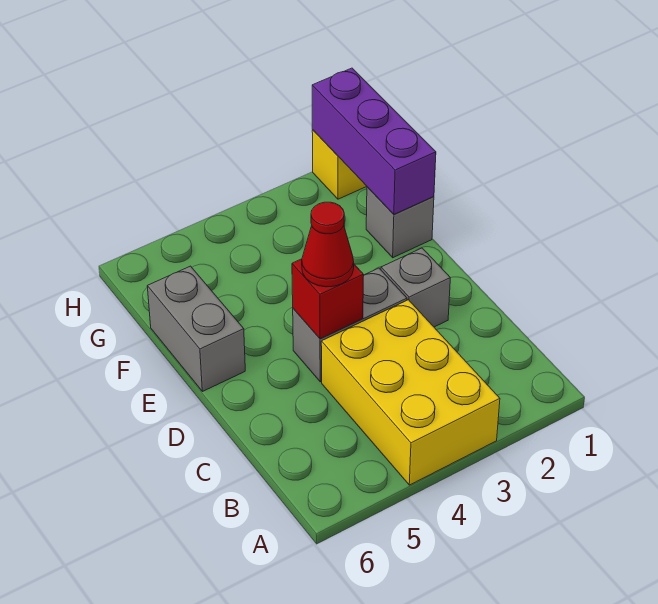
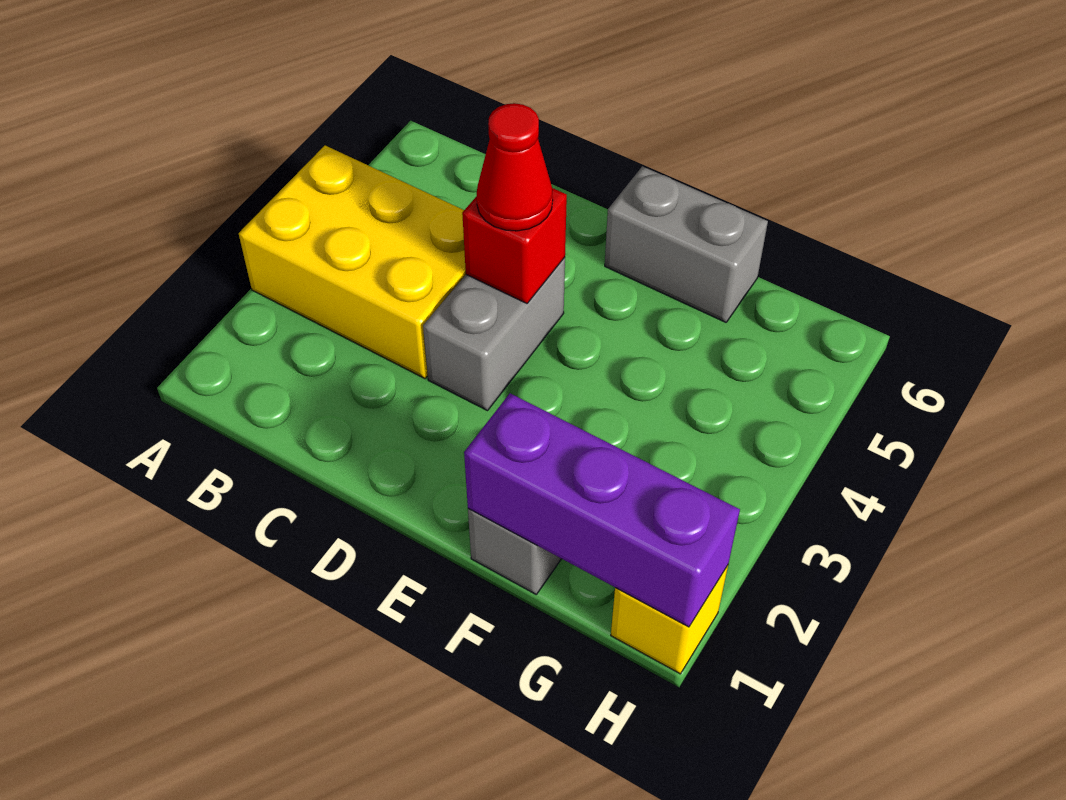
grey 1x1 brick [381,248,450,327] -> none

